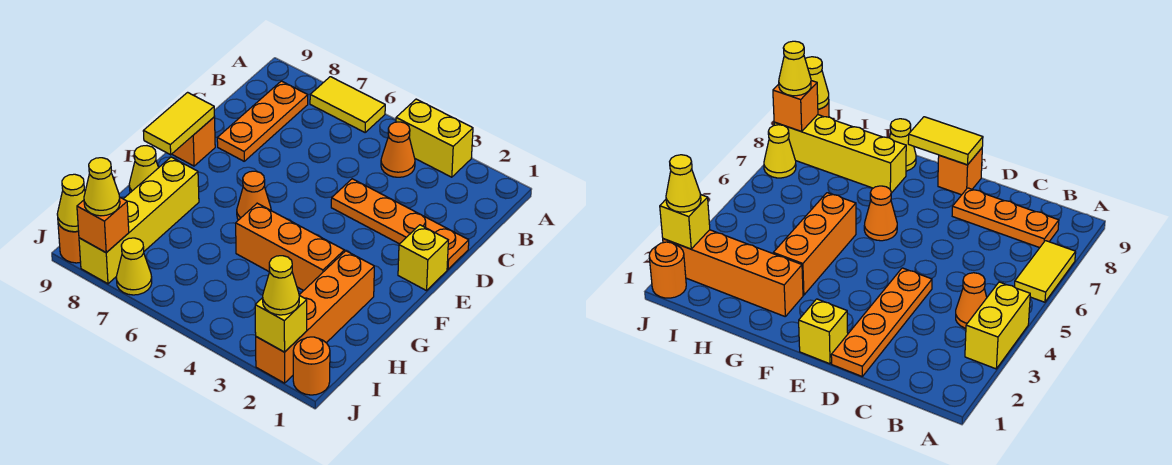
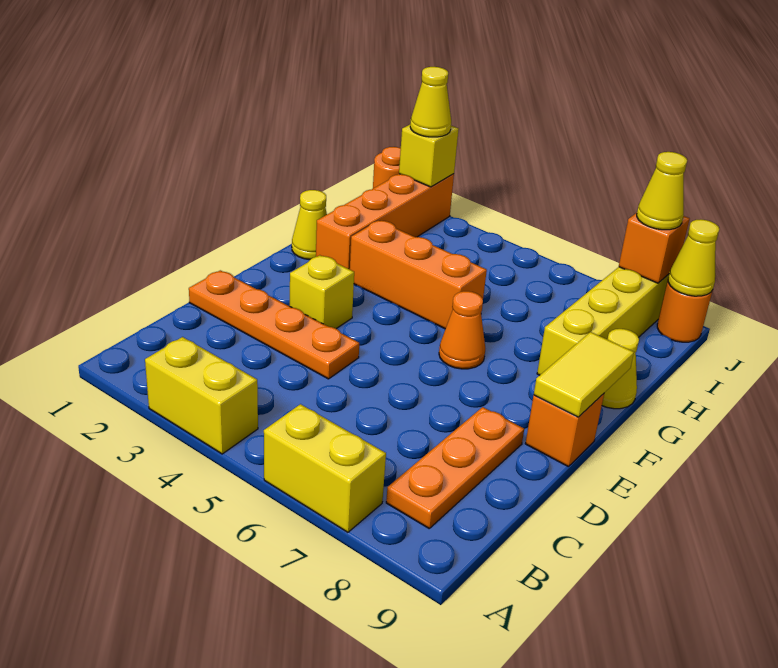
yellow 1x2 tile [310,77,385,132] -> yellow 1x2 brick [264,404,386,532]
orange 1x1 cone [381,122,415,177] -> none
yellow 1x1 brick [398,225,448,291] -> yellow 1x1 brick moved to [290,255,354,329]
yellow 1x1 cone [116,238,152,295] -> yellow 1x1 cone moved to [292,190,327,260]

